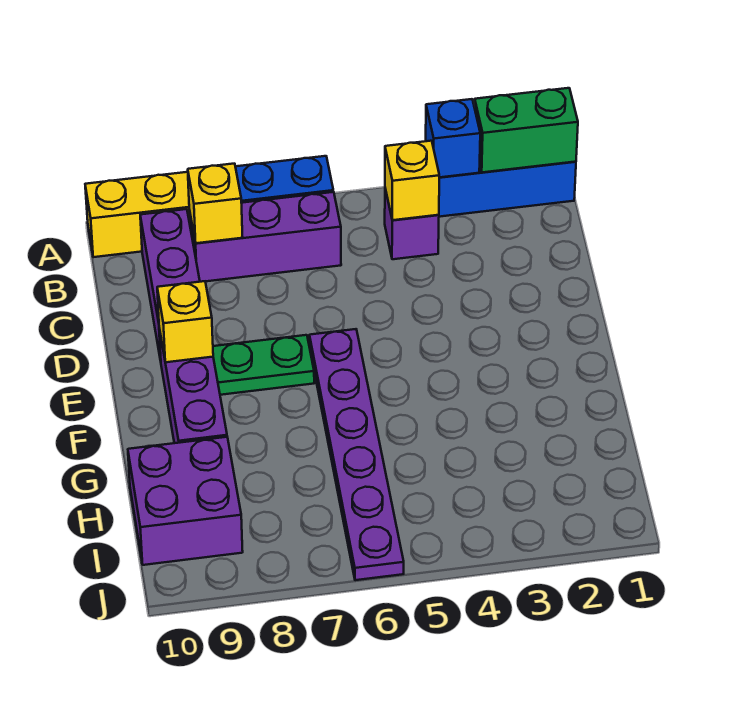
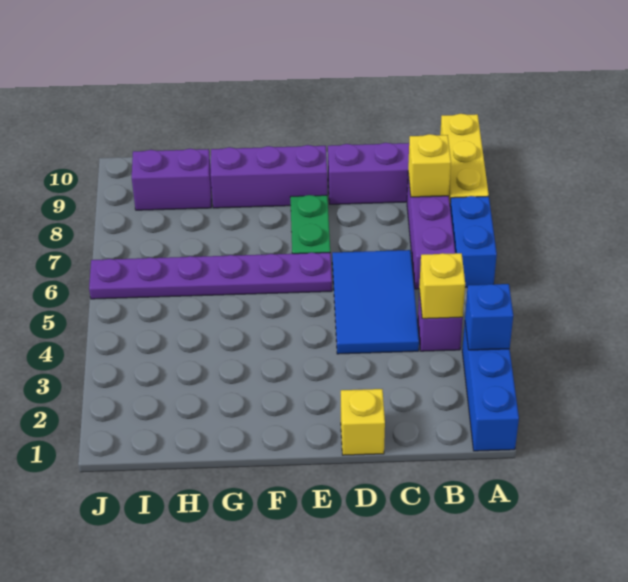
green 1x2 brick [475,88,578,172] -> none
none -> blue 2x3 tile [332,250,419,354]
yellow 1x1 brick [157,281,213,362] -> yellow 1x1 brick moved to [341,389,385,455]
purple 2x2 brick [128,437,243,565] -> purple 1x2 brick [132,149,212,210]

